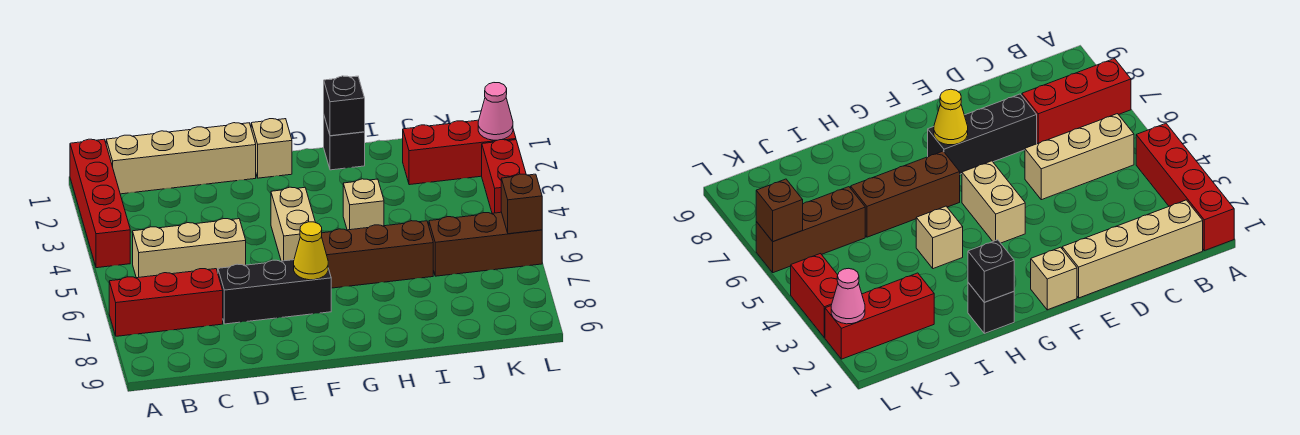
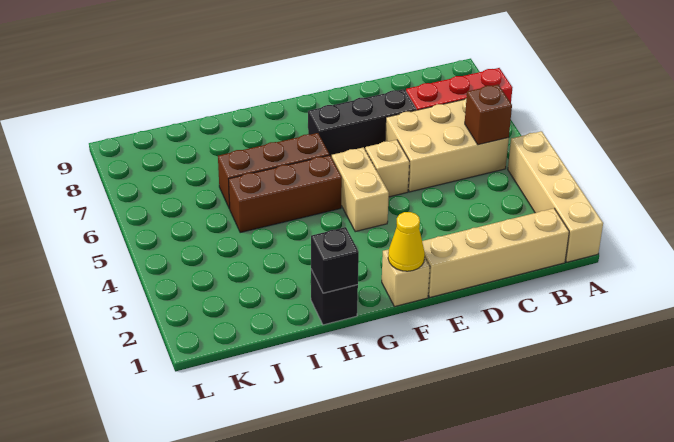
red 1x4 brick [70,139,130,268] -> tan 1x4 brick [508,131,603,262]
tan 1x3 brick [133,219,246,278] -> tan 2x3 brick [385,99,509,192]
yellow 1x1 cone [294,222,328,280] -> yellow 1x1 cone moved to [388,212,425,271]
tan 1x1 brick [343,179,384,230] -> tan 1x1 brick moved to [365,140,410,197]
red 1x3 brick [403,120,516,185] -> none
brown 1x3 brick [429,212,542,276] -> brown 1x3 brick moved to [229,155,342,233]
pink 1x1 cone [478,83,513,140] -> none
red 1x2 brick [482,140,526,213] -> none
brown 1x1 brick [501,174,542,234] -> brown 1x1 brick moved to [465,85,512,145]

